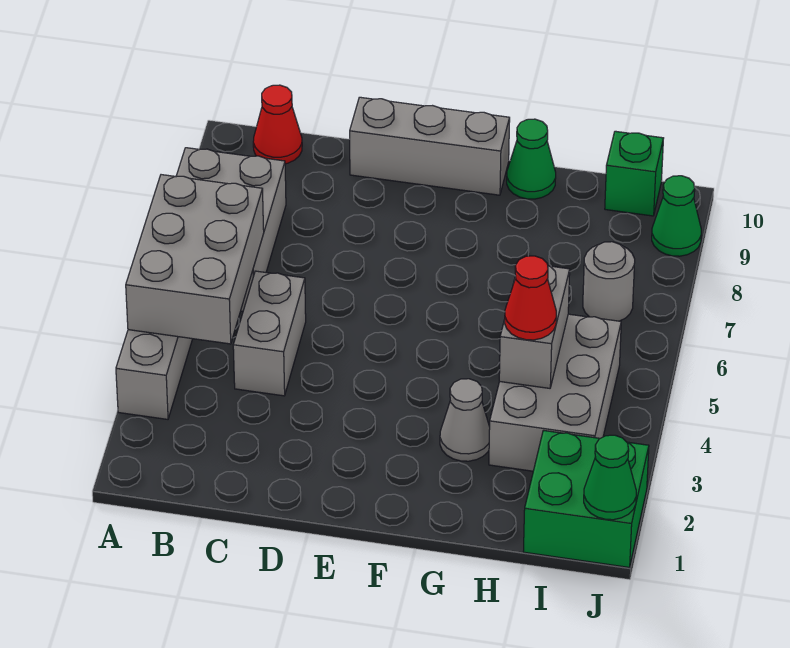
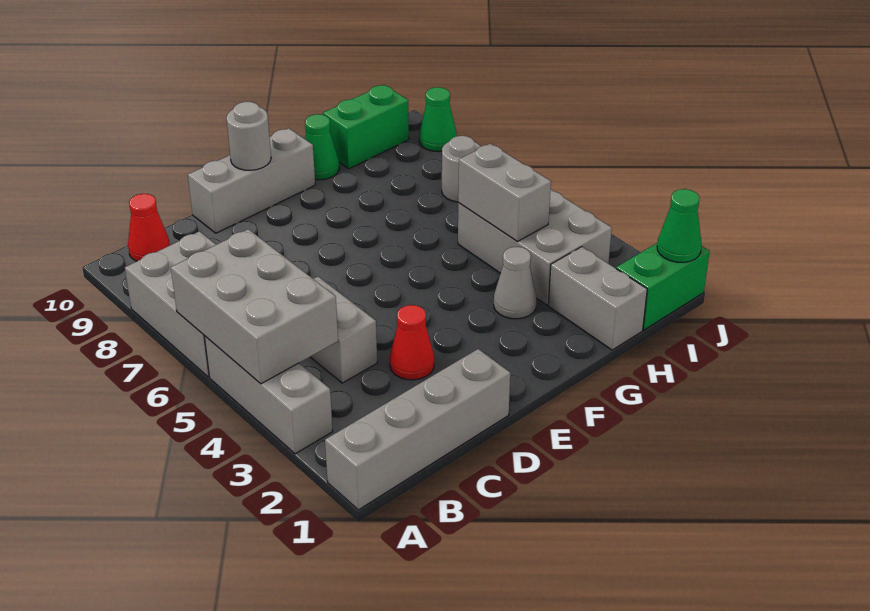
none -> grey 1x4 brick [325,349,510,510]
none -> grey 1x1 round brick [226,102,271,170]
none -> grey 1x2 brick [548,247,647,350]
red 1x1 cone [505,256,556,340] -> red 1x1 cone moved to [390,305,434,380]
green 2x2 brick [523,430,649,567] -> green 1x2 brick [616,243,710,330]
green 1x1 brick [605,131,664,216] -> green 1x2 brick [323,85,409,169]

